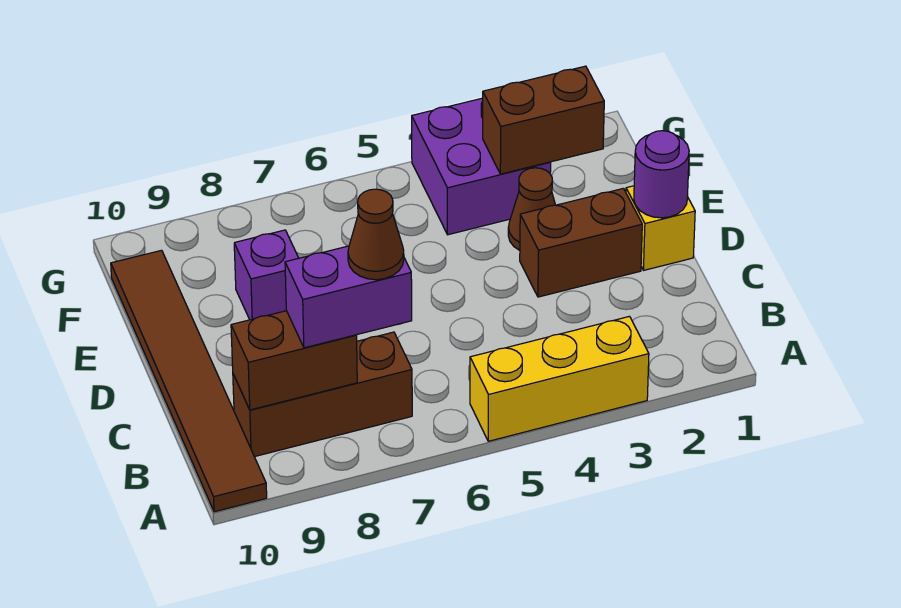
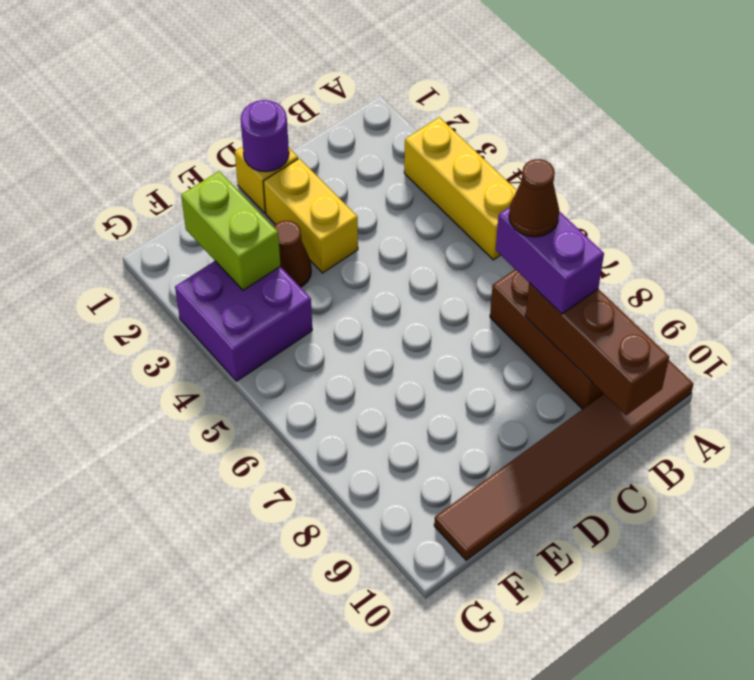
brown 1x2 brick [231,311,357,410] -> brown 1x3 brick [525,283,669,415]
brown 1x2 brick [520,188,642,297] -> yellow 1x2 brick [263,158,358,273]
purple 1x1 brick [234,230,298,320] -> none
brown 1x2 brick [483,66,604,174] -> lime 1x2 brick [181,171,280,290]

